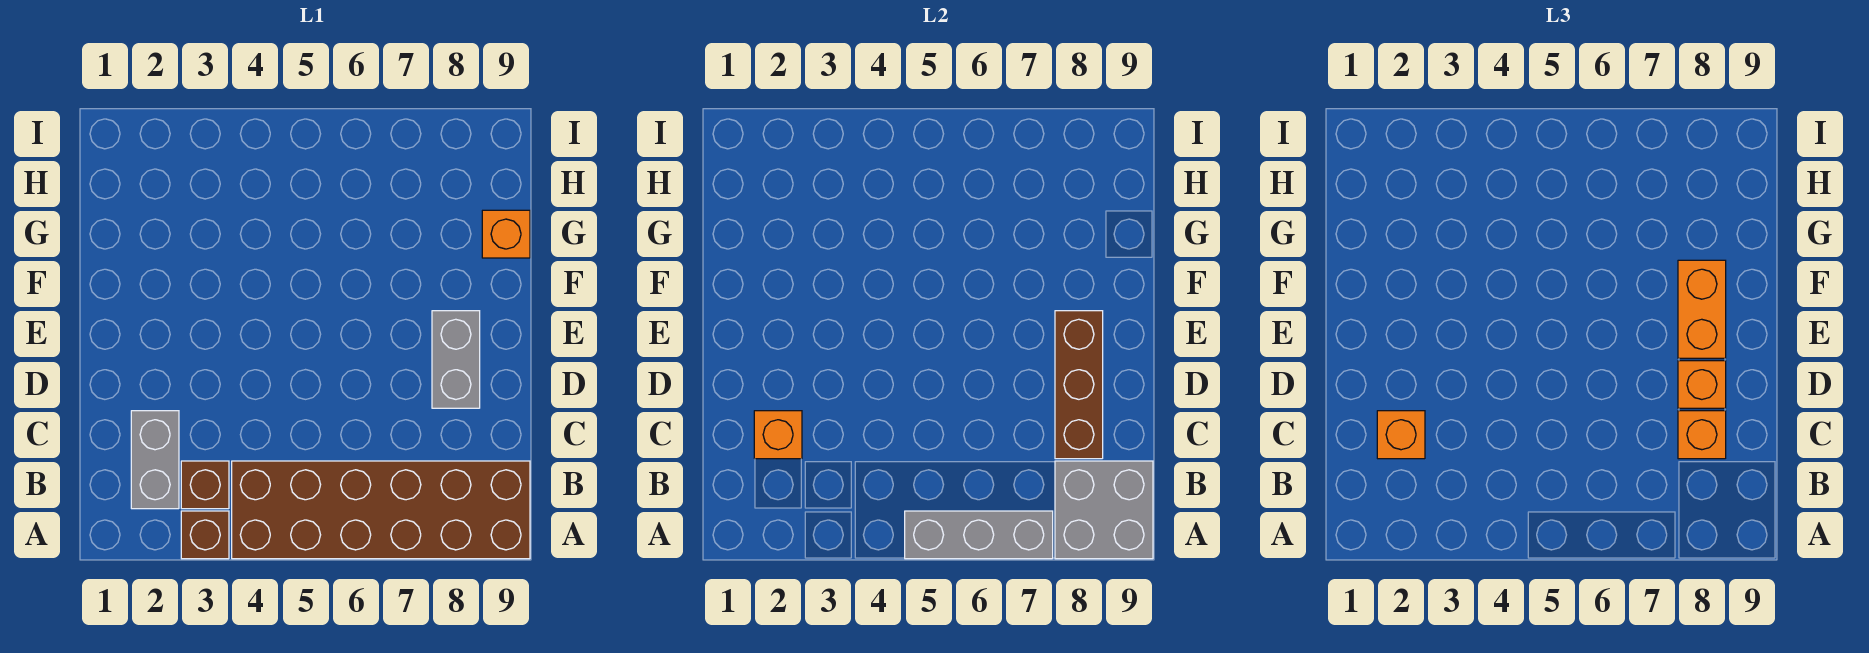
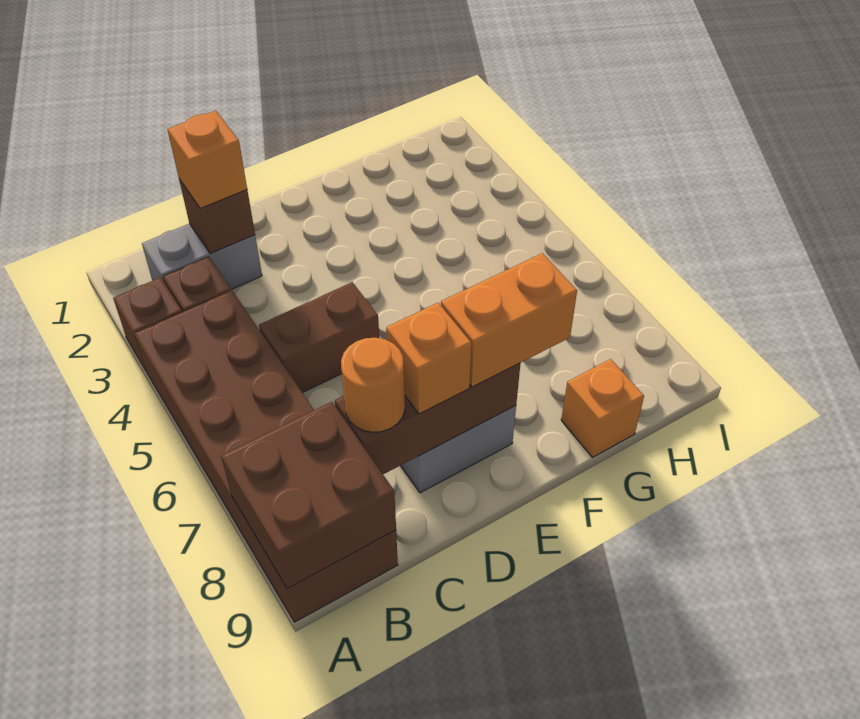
grey 1x3 brick [905,511,1053,559] -> none
grey 2x2 brick [1055,461,1153,559] -> brown 2x2 brick [221,402,396,589]
orange 1x1 brick [754,411,802,459] -> brown 1x1 brick [179,179,255,254]
none -> brown 1x2 brick [259,282,379,393]
orange 1x1 brick [1678,411,1726,459] -> orange 1x1 round brick [341,338,405,432]

